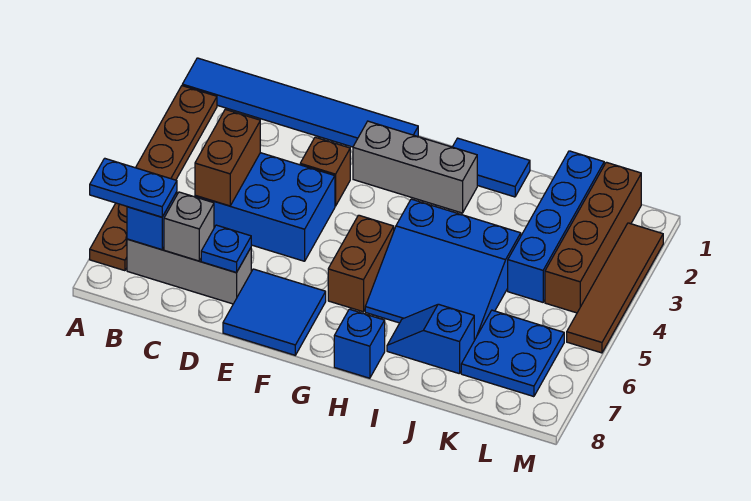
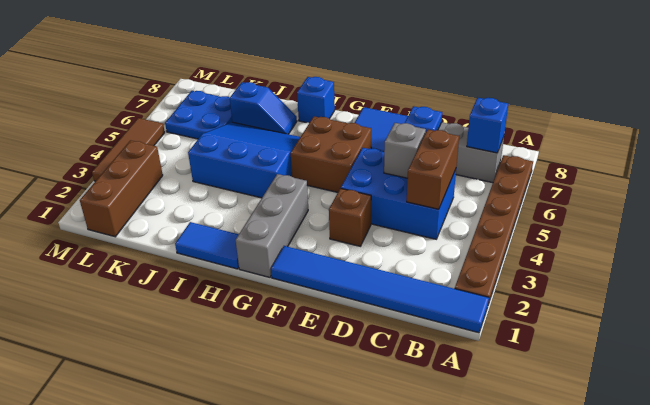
blue 1x2 plate [90,158,177,217] -> none
grey 1x1 brick [164,192,214,261] -> grey 1x1 brick moved to [384,123,426,178]
grey 1x3 brick [353,121,477,213] -> grey 1x3 brick turned to [236,174,308,277]
brown 1x2 brick [328,215,394,312] -> brown 2x2 brick [291,116,371,192]
blue 1x4 brick [508,151,604,302] -> none
brown 1x4 brick [545,162,641,313] -> brown 1x3 brick [80,140,163,237]
brown 1x4 tile [567,223,663,353] -> brown 1x3 tile [92,118,165,181]

